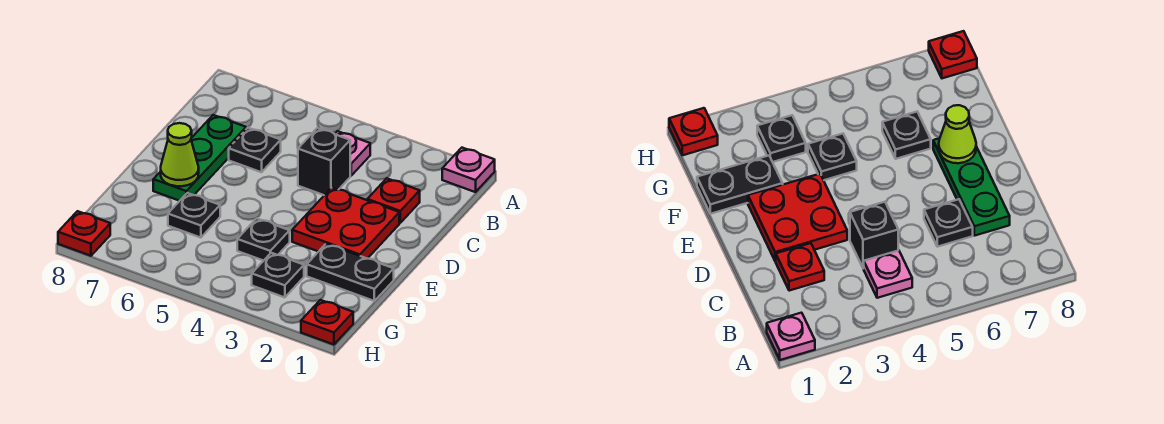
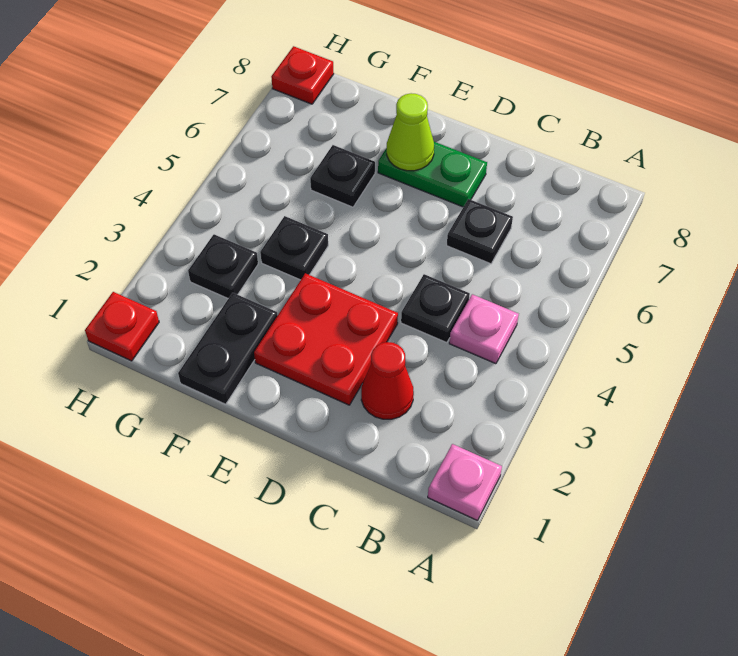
red 1x1 plate [367,178,420,223] -> red 1x1 cone [361,342,414,419]
black 1x1 brick [298,128,350,195] -> black 1x1 plate [401,274,470,343]
green 1x3 plate [153,115,246,201] -> green 1x2 plate [378,142,487,207]

